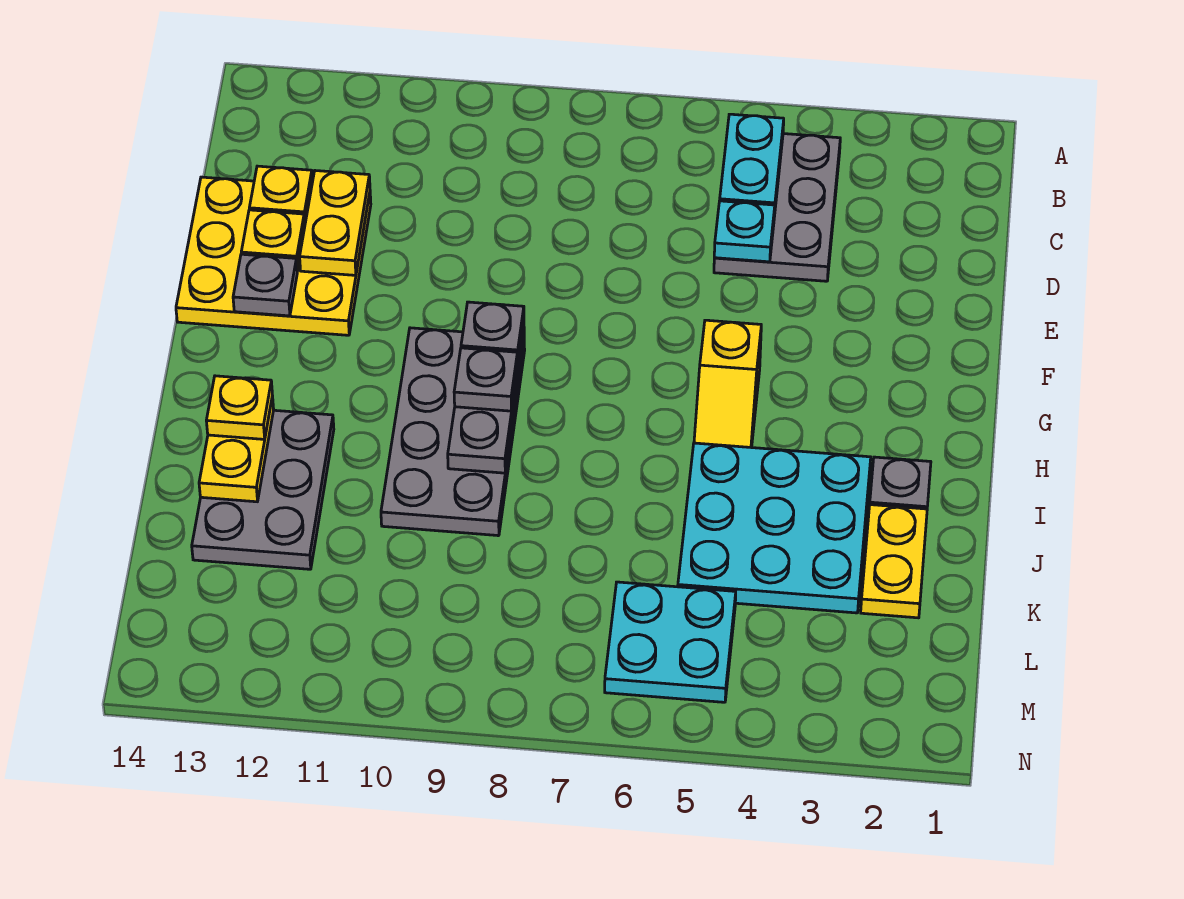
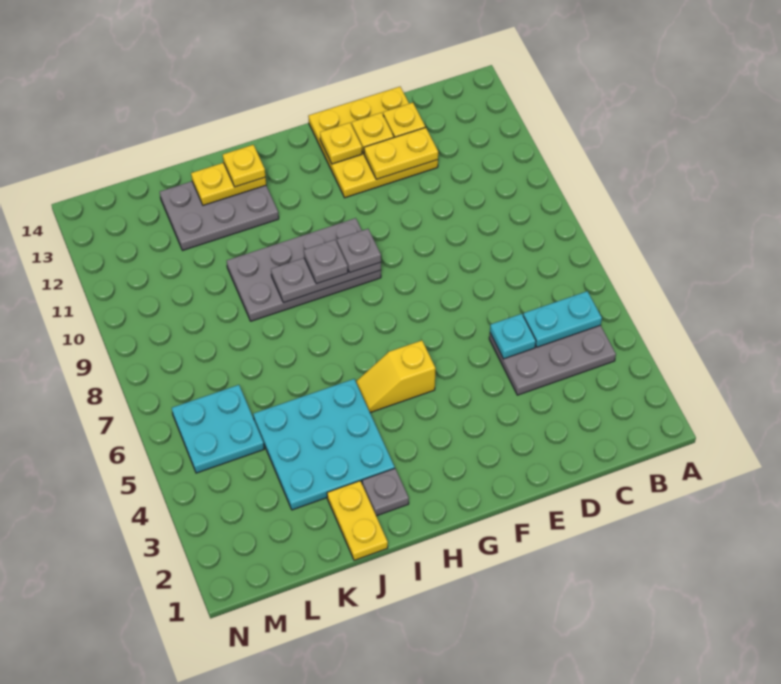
grey 1x1 plate [233,254,297,316] -> yellow 1x1 plate [320,123,362,164]
yellow 1x2 plate [861,505,927,618] -> yellow 1x2 plate turned to [327,481,388,560]

